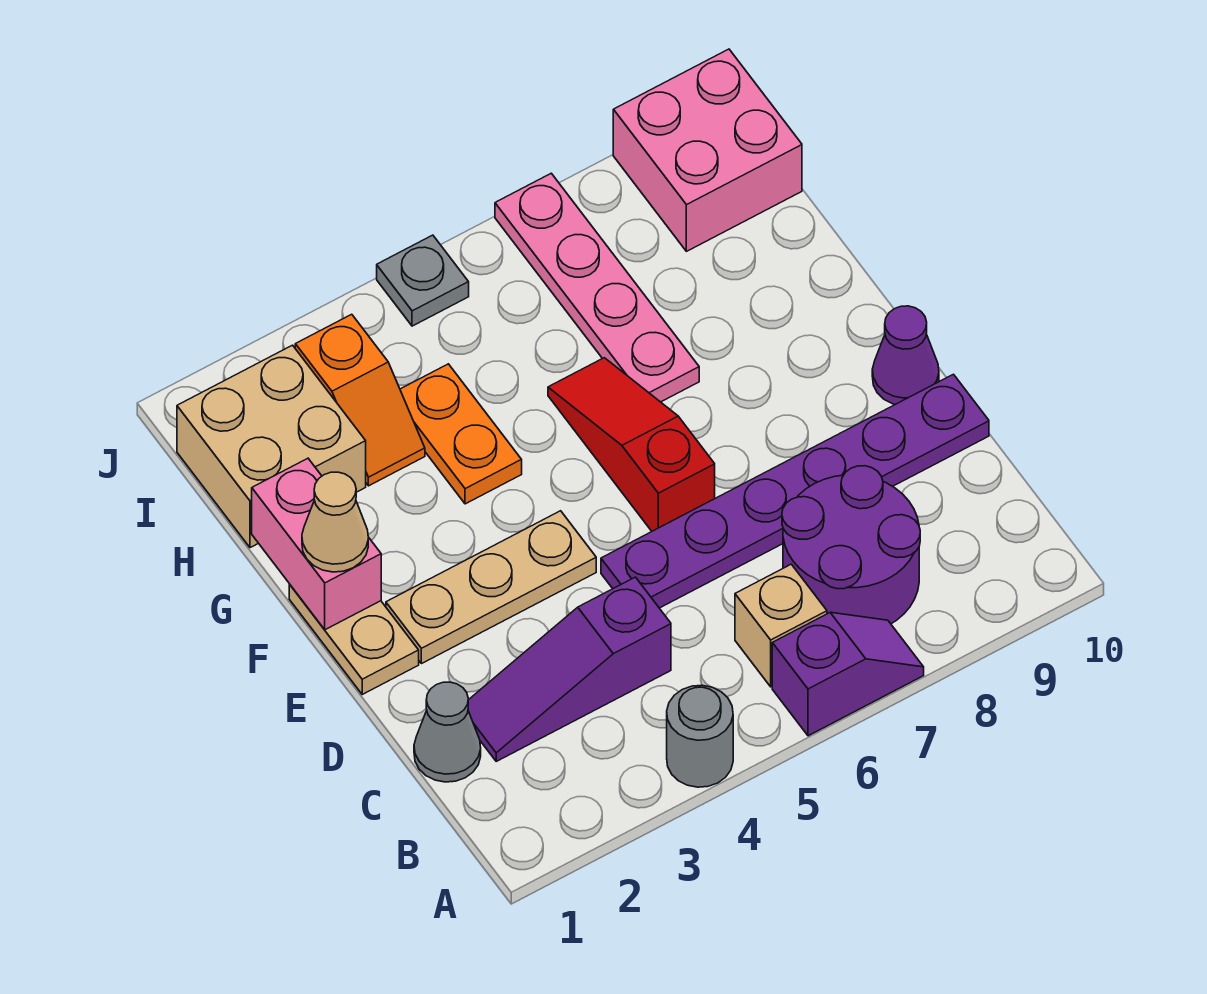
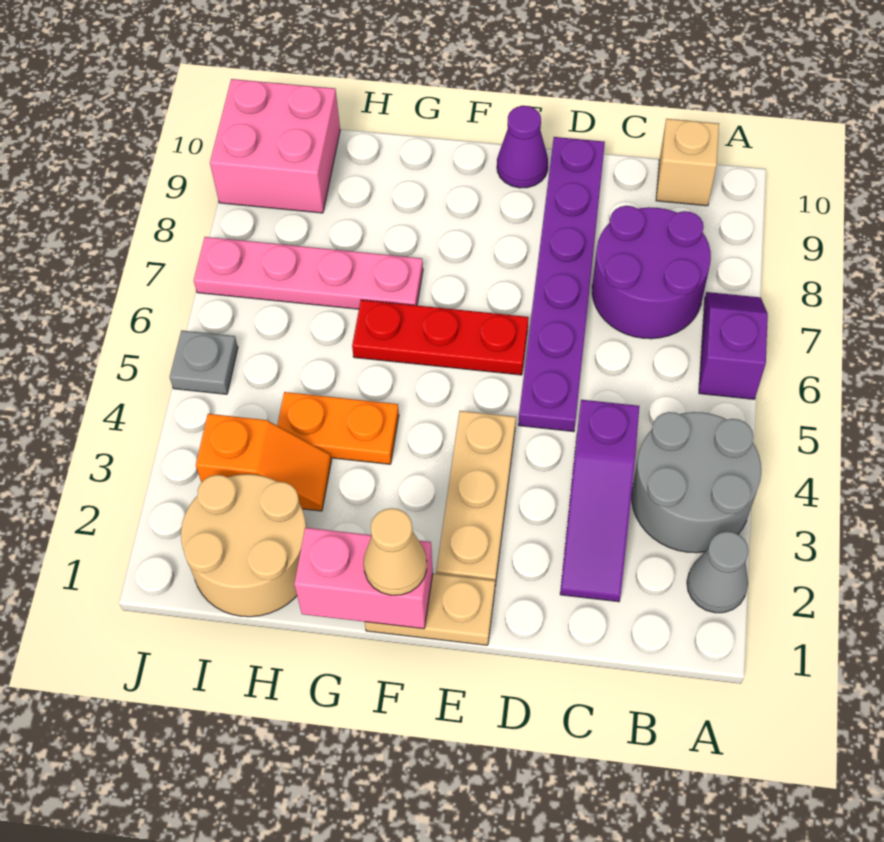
grey 1x1 round brick [667,685,733,787] -> grey 2x2 round brick [632,412,761,553]
tan 1x1 brick [735,564,827,687] -> tan 1x1 brick moved to [656,119,719,206]
grey 1x1 cone [414,682,481,782] -> grey 1x1 cone moved to [687,531,748,613]
red 1x3 slope [548,358,715,531] -> red 1x3 plate [352,300,528,375]
tan 2x2 brick [177,345,366,548] -> tan 2x2 round brick [181,474,307,617]

